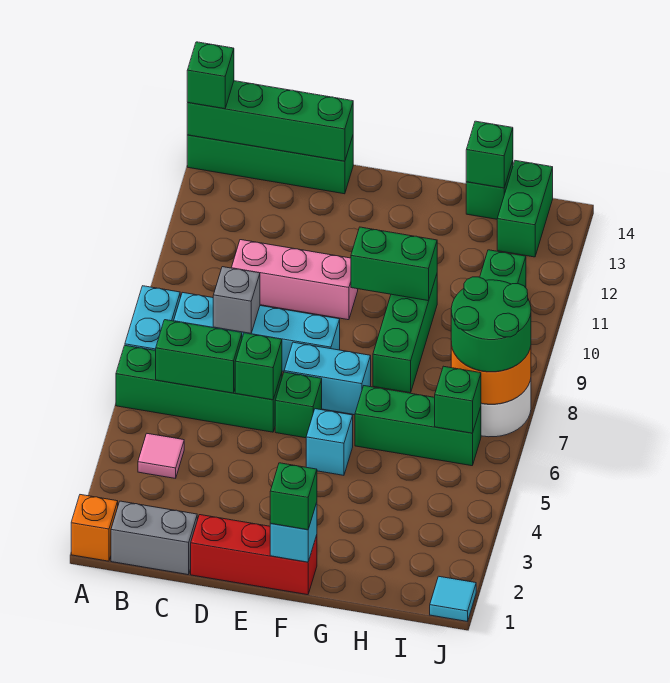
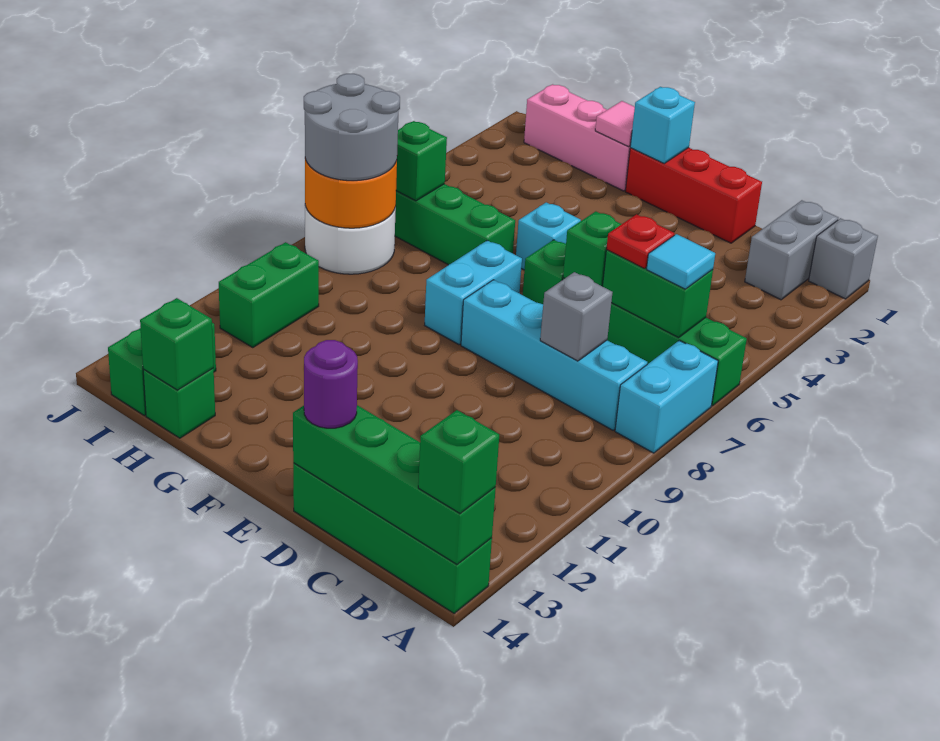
orange 1x1 brick [71,495,118,561] -> grey 1x1 brick [809,218,878,299]
grey 1x2 brick [111,501,197,575] -> grey 1x2 brick turned to [745,200,838,300]
pink 1x1 tile [138,434,184,478] -> pink 1x1 tile moved to [595,101,635,147]
none -> red 1x1 plate [606,214,675,268]
pink 1x3 brick [231,240,358,320] -> pink 1x3 brick moved to [524,84,630,191]
none -> purple 1x1 round brick [304,340,358,428]
cyan 1x2 brick [284,342,371,415] -> cyan 1x2 brick turned to [425,240,522,345]
green 1x1 brick [270,463,317,530] -> none
green 1x2 brick [351,227,437,301] -> none
green 1x3 brick [373,275,437,393] -> none
green 2x2 round brick [451,277,531,372] -> grey 2x2 round brick [304,74,400,181]
cyan 1x1 tile [430,576,476,621] -> cyan 1x1 tile moved to [646,234,715,289]

